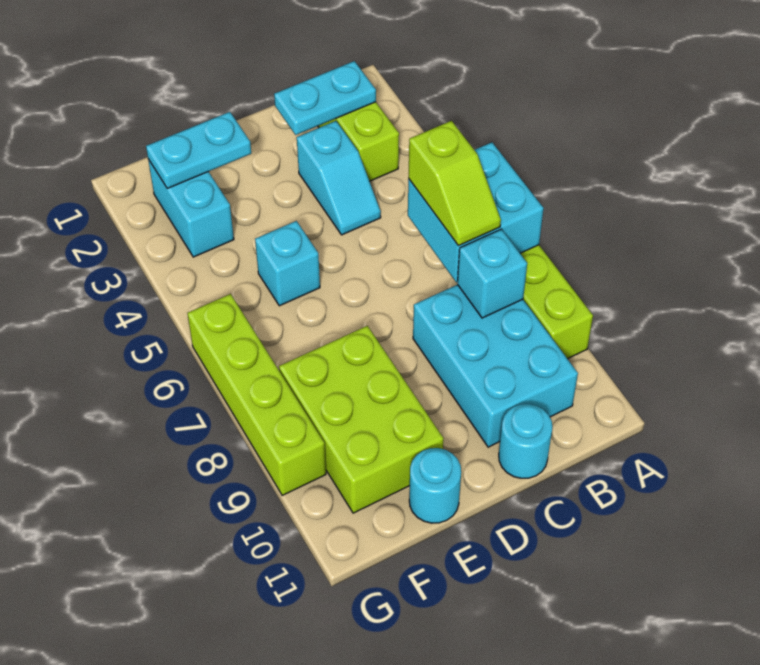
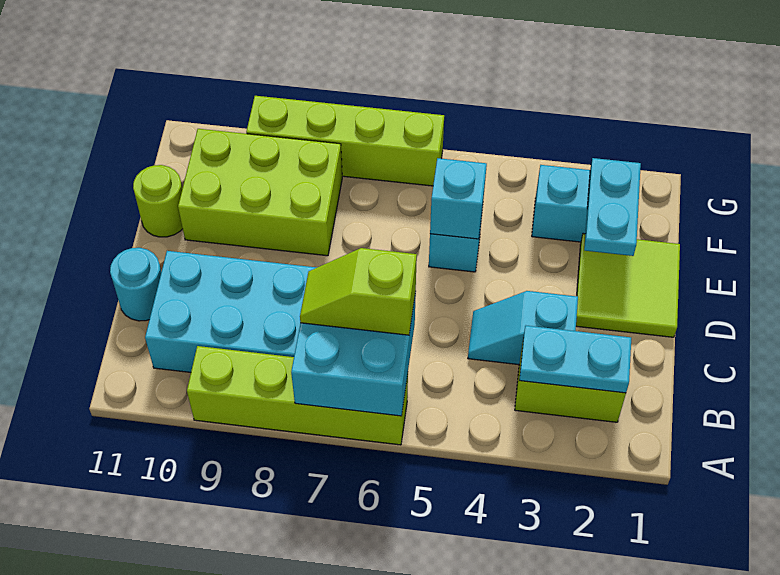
cyan 1x2 plate [274,61,376,135] -> cyan 1x2 plate turned to [519,326,631,393]
cyan 1x1 brick [457,229,527,318] -> cyan 1x1 brick moved to [430,158,487,239]
none -> lime 2x2 tile [576,234,680,337]
cyan 1x1 round brick [409,448,461,523] -> lime 1x1 round brick [133,165,183,237]

